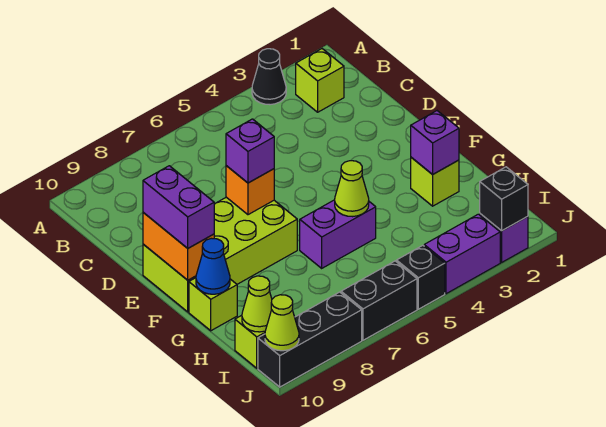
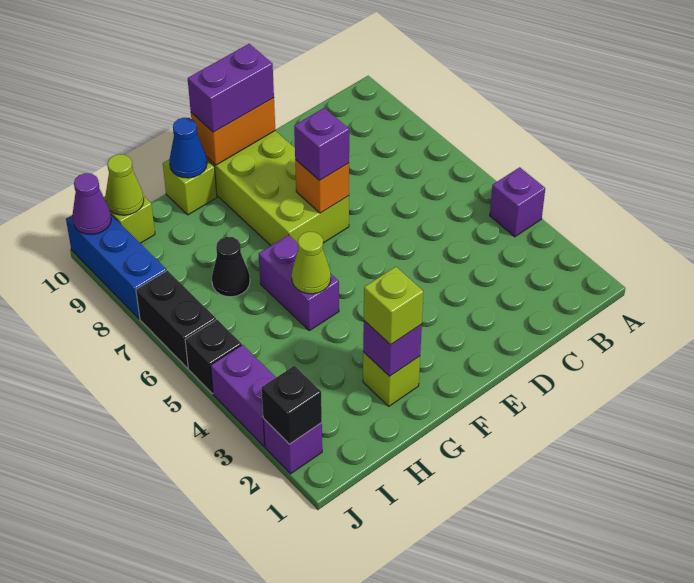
black 1x1 cone [252,49,286,105] -> black 1x1 cone moved to [212,237,250,297]
none -> purple 1x1 brick [490,167,545,237]
lime 1x1 brick [296,49,344,112] -> lime 1x1 brick moved to [364,267,423,345]
black 1x3 brick [258,292,362,387] -> blue 1x3 brick [66,215,166,319]
lime 1x1 cone [265,295,299,351] -> purple 1x1 cone [72,173,111,234]

